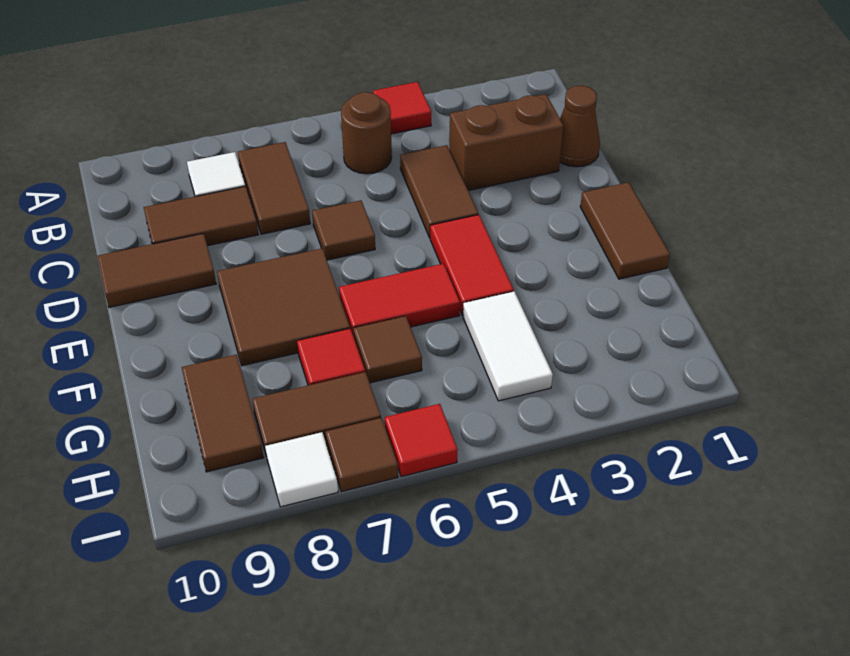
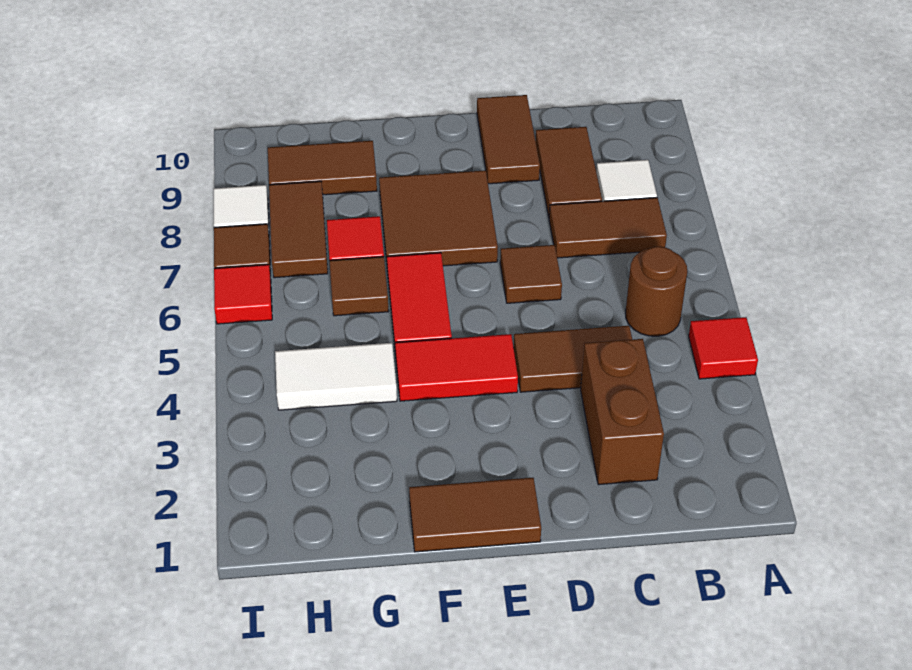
brown 1x1 cone [560,86,600,167] -> none

